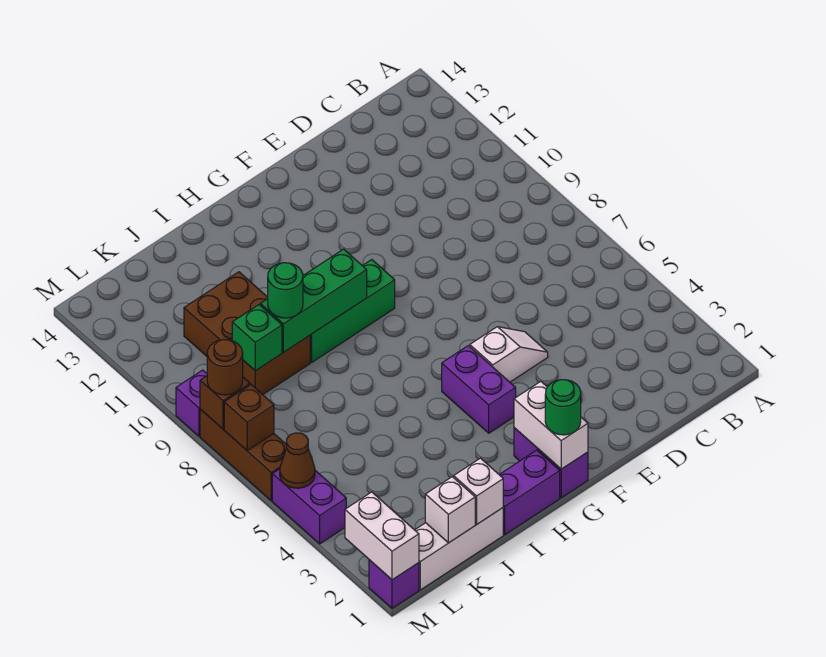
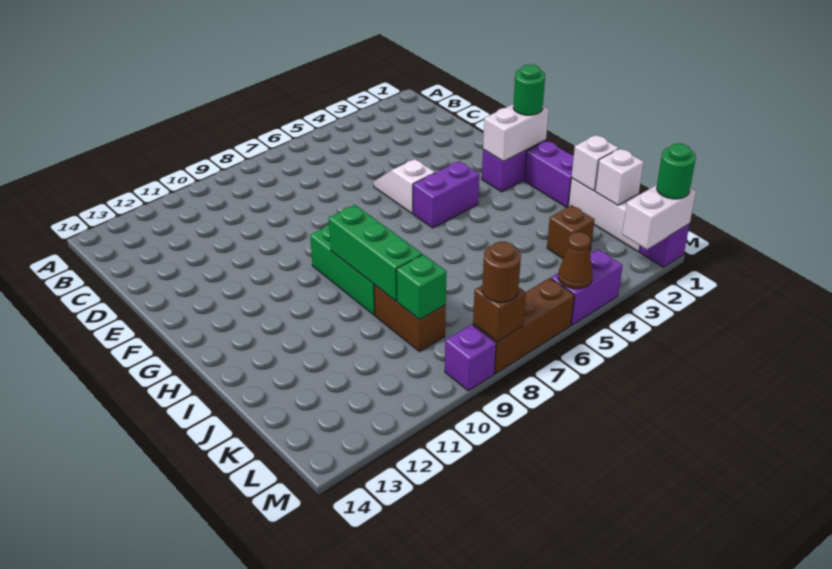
brown 2x3 brick [184,272,310,395] -> brown 1x2 brick [374,285,446,352]
green 1x1 round brick [268,263,303,318] -> green 1x1 round brick moved to [657,144,696,199]
brown 1x1 brick [224,385,274,450] -> brown 1x1 brick moved to [547,205,595,258]

